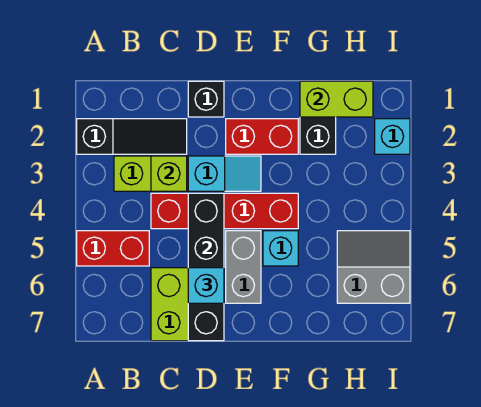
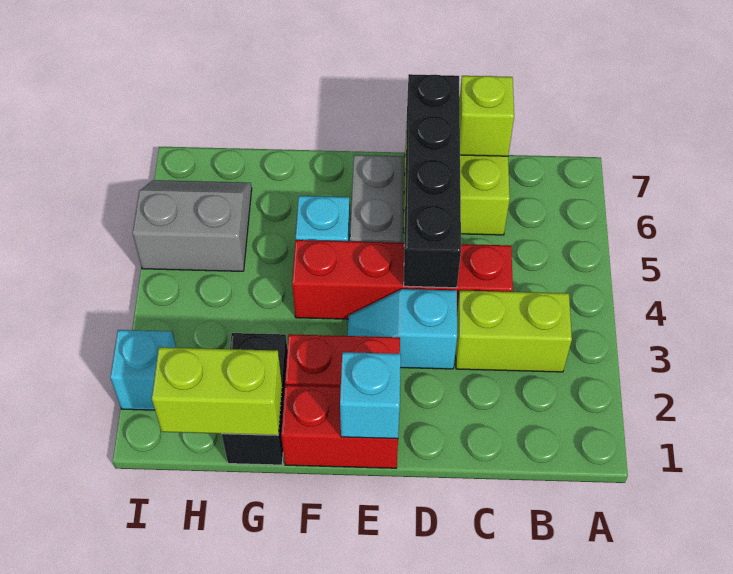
black 1x3 slope [77,119,187,154] -> none
red 1x2 brick [77,231,149,266] -> red 1x2 brick moved to [281,385,398,468]
lime 1x1 brick [151,156,187,191] -> lime 1x1 brick moved to [460,76,514,156]
black 1x1 brick [188,81,224,117] -> none
cyan 1x1 brick [188,268,224,303] -> cyan 1x1 brick moved to [340,352,401,439]
grey 2x2 slope [337,231,410,303] -> grey 2x2 slope turned to [133,180,252,271]

